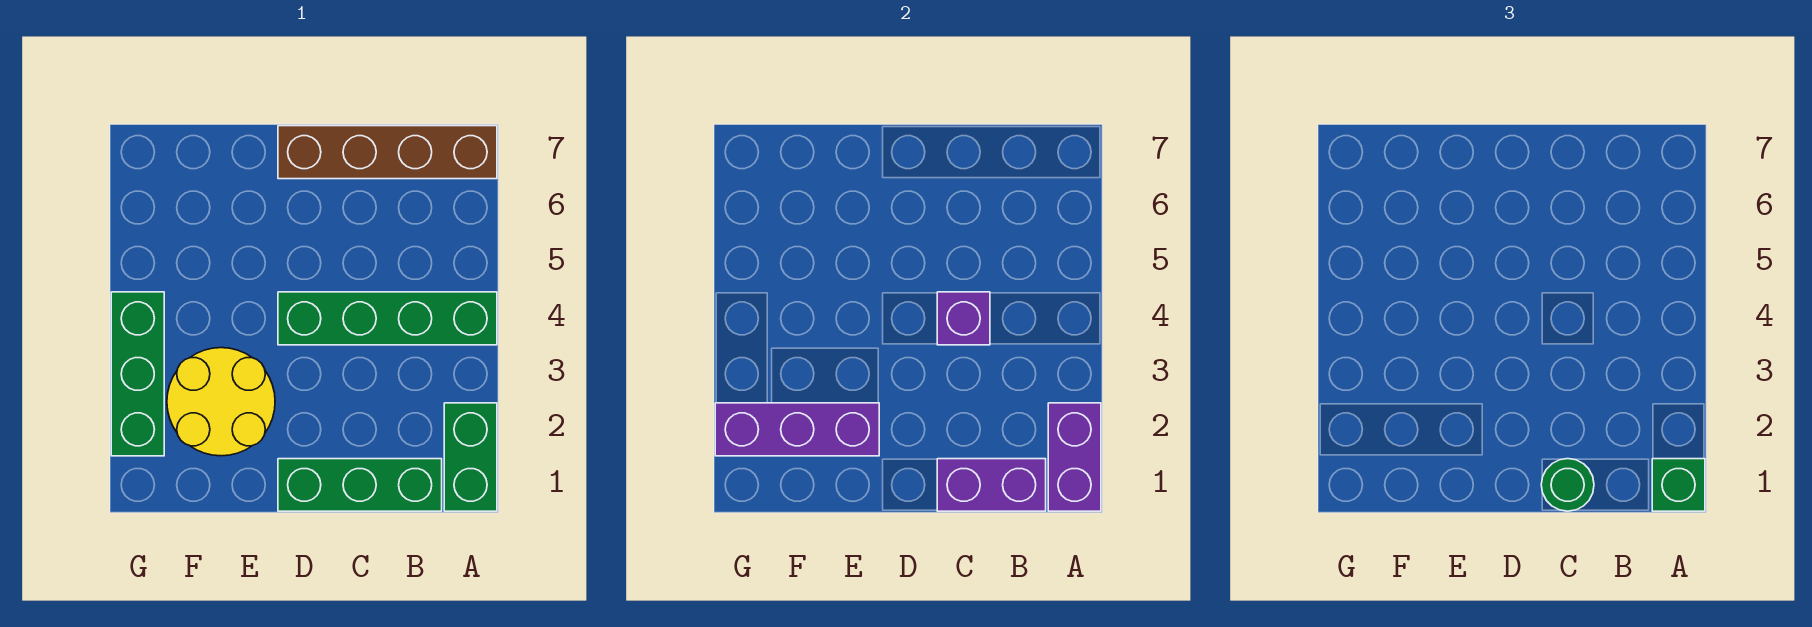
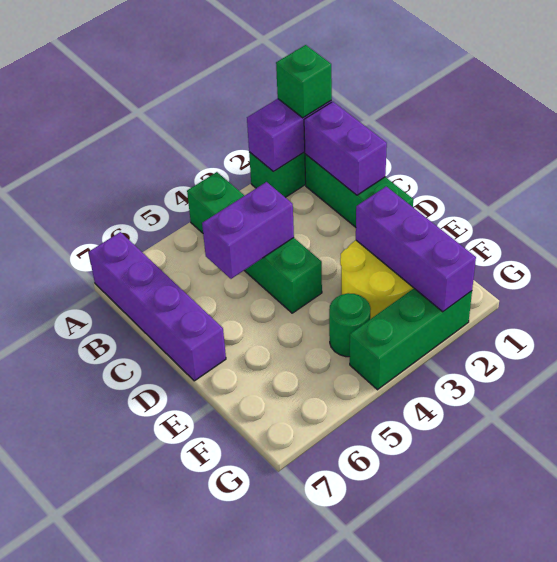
brown 1x4 brick [278,126,497,179] -> purple 1x4 brick [89,232,226,381]
green 1x1 round brick [1541,459,1594,511] -> green 1x1 round brick moved to [329,293,371,357]
purple 1x1 brick [937,292,990,345] -> purple 1x2 brick [202,182,294,279]

